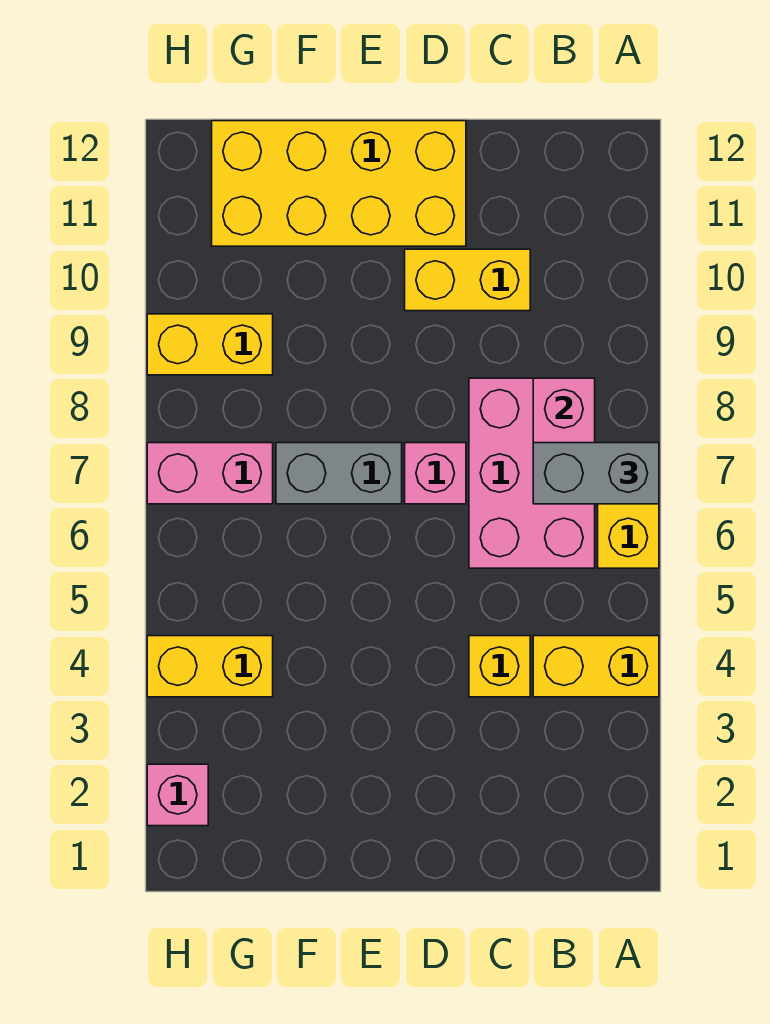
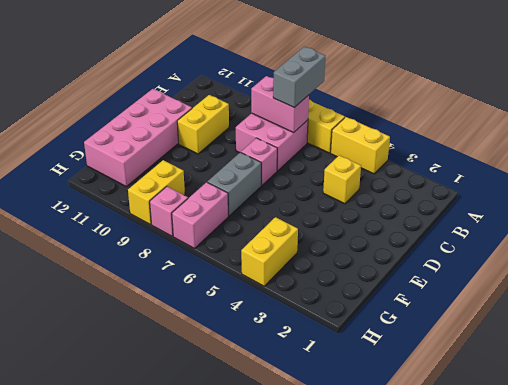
yellow 1x2 brick [533,636,659,697] -> yellow 1x2 brick turned to [331,117,390,174]
pink 2x3 brick [469,378,595,568] -> pink 2x2 brick [236,113,308,171]
yellow 2x4 brick [212,121,466,246] -> pink 2x4 brick [84,89,192,186]
pink 1x1 brick [147,764,208,826] -> pink 1x1 brick moved to [150,187,188,236]

